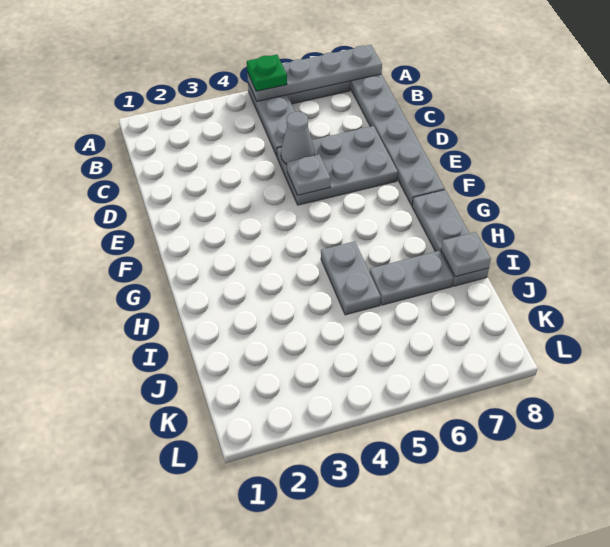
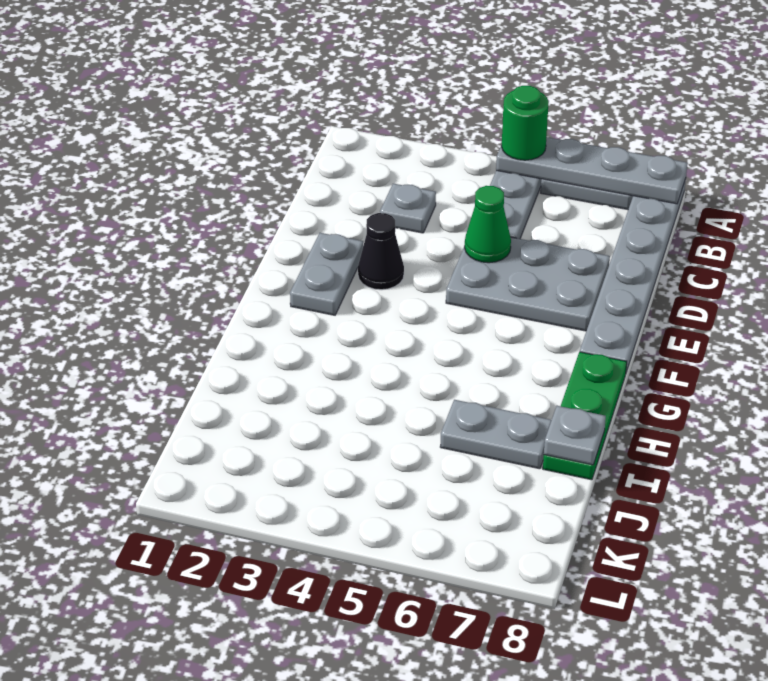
green 1x1 plate [247,55,287,91] -> green 1x1 round brick [502,86,549,160]
grey 1x1 cone [281,112,315,164] -> green 1x1 cone [465,186,511,263]
none -> black 1x1 cone [358,213,404,290]
grey 1x1 plate [287,155,331,195] -> grey 1x1 plate moved to [380,184,436,233]
grey 1x3 plate [412,190,489,286] -> green 1x3 plate [543,352,627,480]
grey 1x2 plate [321,241,381,315] -> grey 1x2 plate moved to [290,233,363,315]

